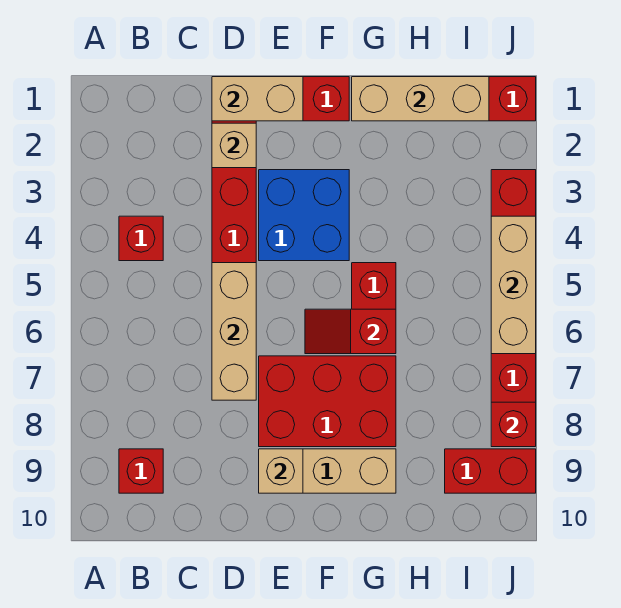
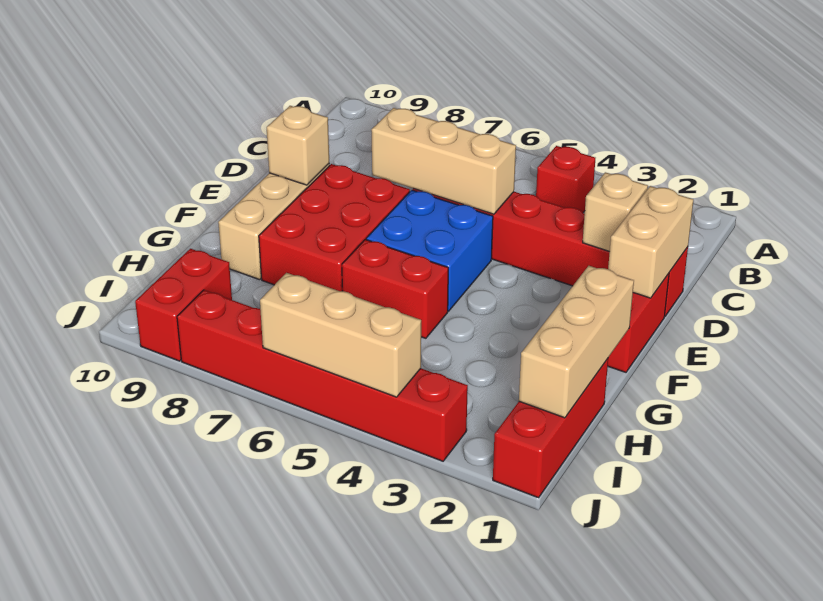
red 1x1 brick [119,449,163,493] -> none
blue 2x2 brick [259,170,349,261] -> blue 2x2 brick moved to [366,190,493,311]
red 1x2 slope [305,309,396,354] -> none
red 1x1 brick [491,402,536,447] -> none

